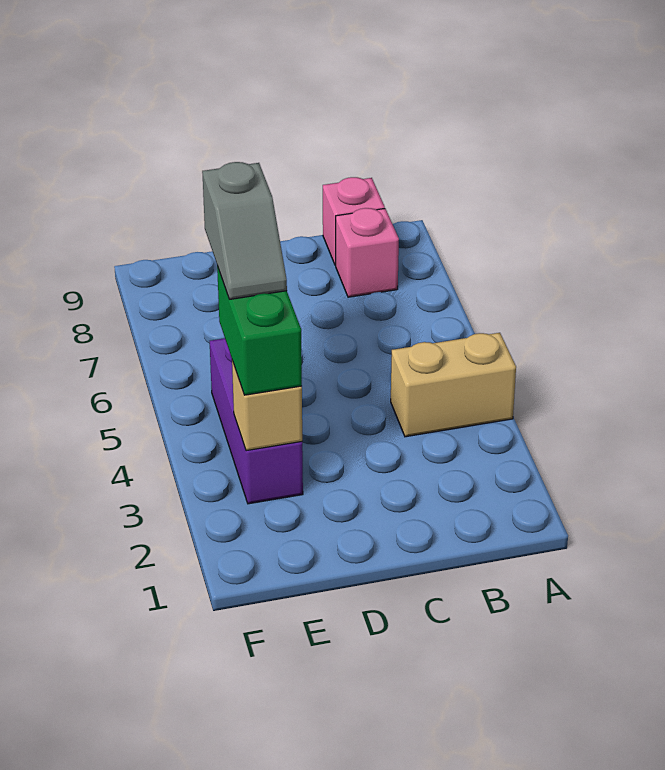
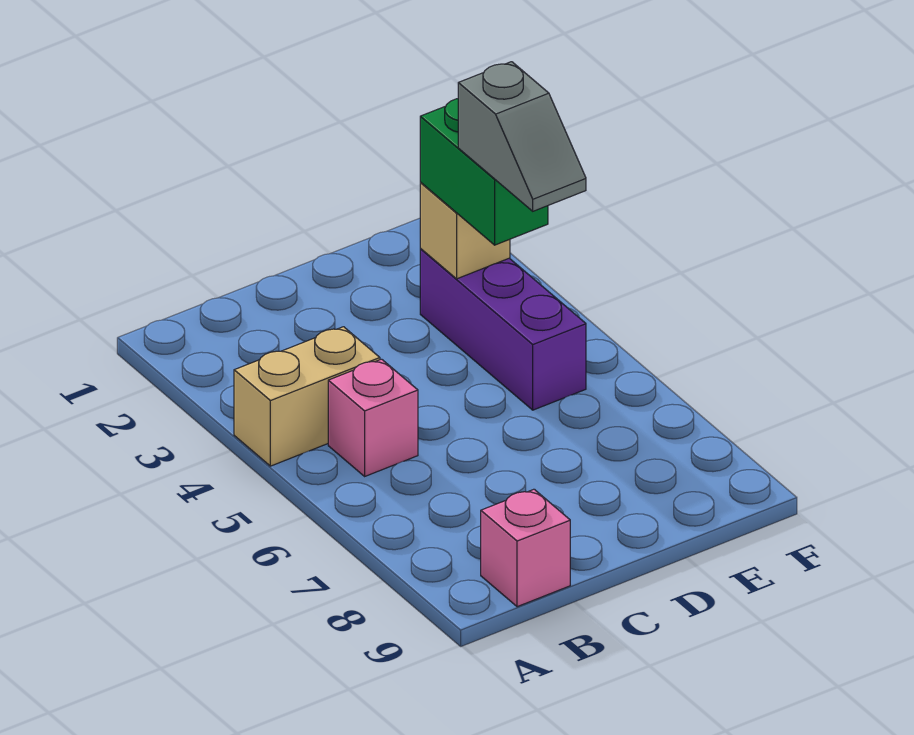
pink 1x1 brick [336,208,399,297] -> pink 1x1 brick moved to [328,359,418,476]
grey 1x2 slope [202,162,287,299] -> grey 1x2 slope turned to [458,62,586,211]

